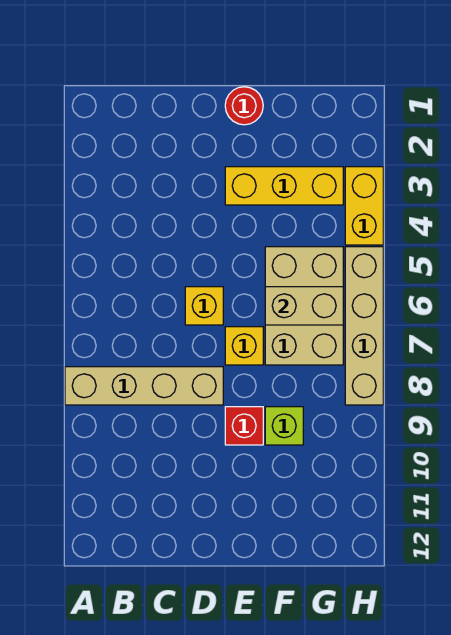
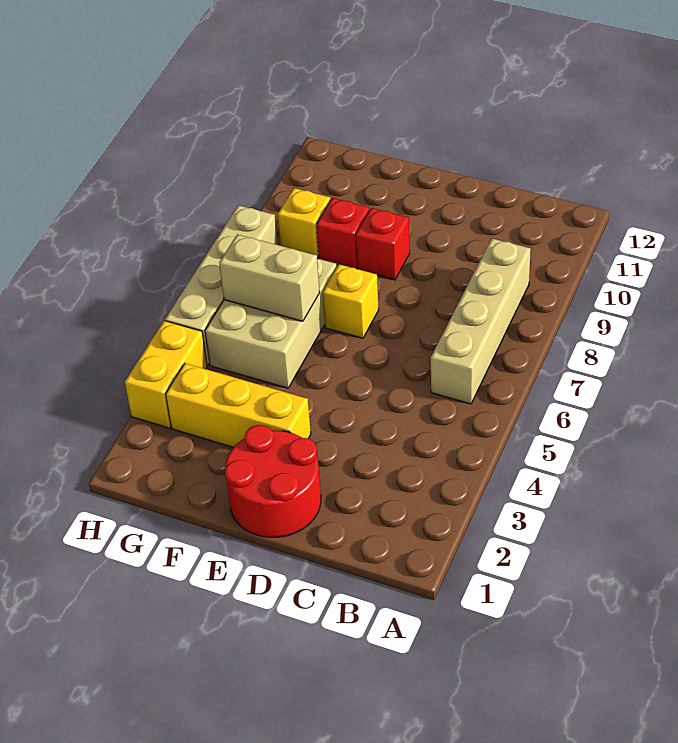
tan 1x4 brick [65,367,223,405] -> tan 1x4 brick turned to [431,239,531,404]
yellow 1x1 brick [185,287,223,325] -> yellow 1x1 brick moved to [278,188,331,259]
red 1x1 round brick [225,87,263,125] -> red 2x2 round brick [225,425,321,538]
lime 1x1 brick [265,407,303,445] -> red 1x1 brick [317,198,370,269]

